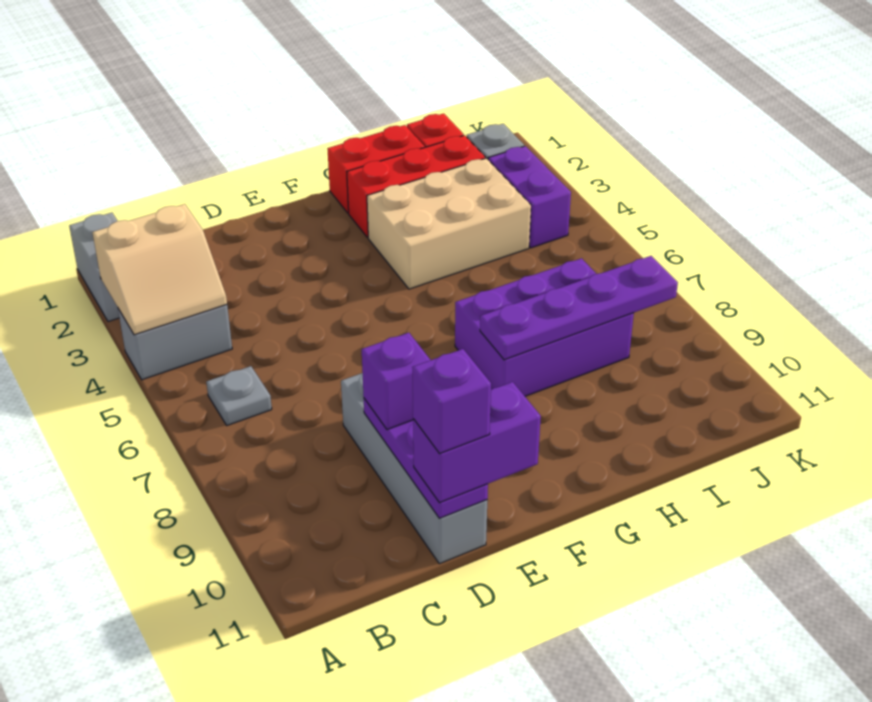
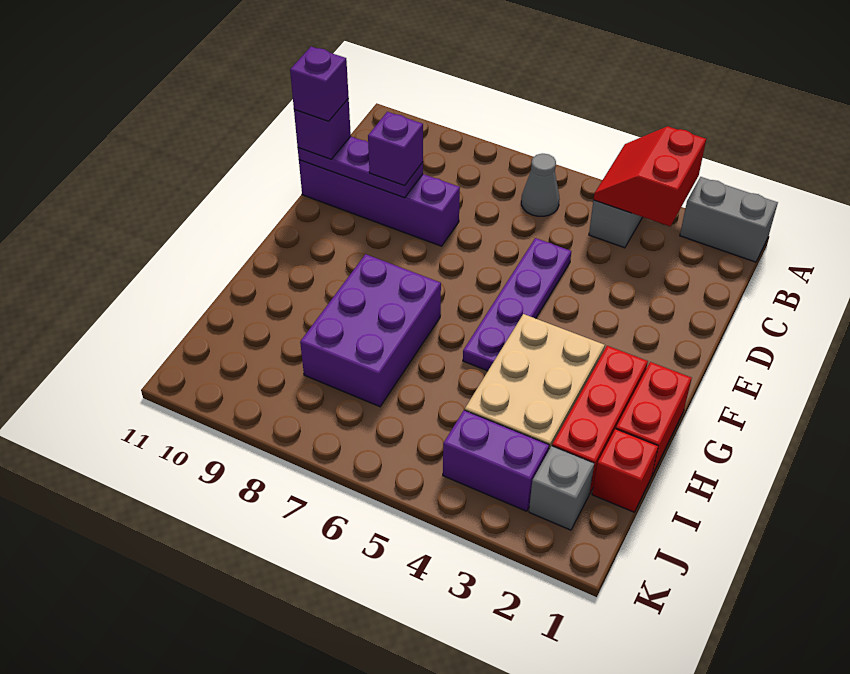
tan 2x2 slope [92,204,227,335] -> red 2x2 slope [594,126,706,226]
grey 1x1 plate [206,366,272,425] -> grey 1x1 cone [521,154,560,216]
grey 1x4 brick [341,373,487,564] -> purple 1x4 brick [299,160,460,246]
purple 1x2 brick [413,382,541,503] -> purple 1x1 brick [294,99,351,159]
purple 1x4 plate [480,256,678,360] -> purple 1x4 plate moved to [463,238,571,371]

